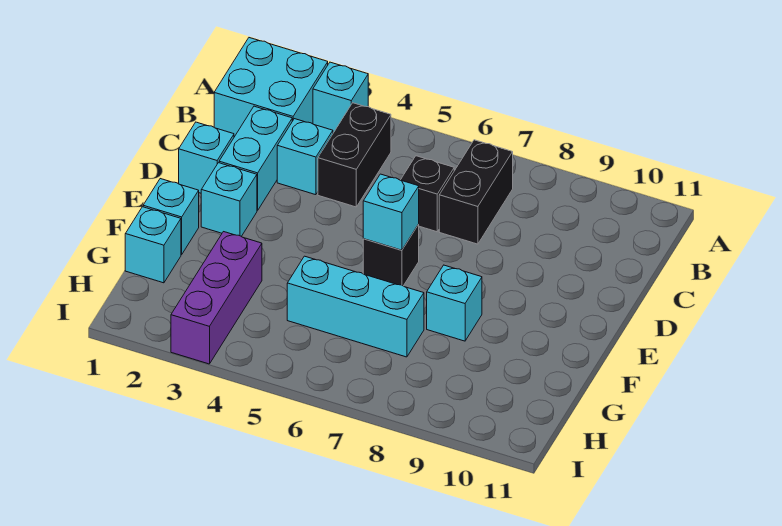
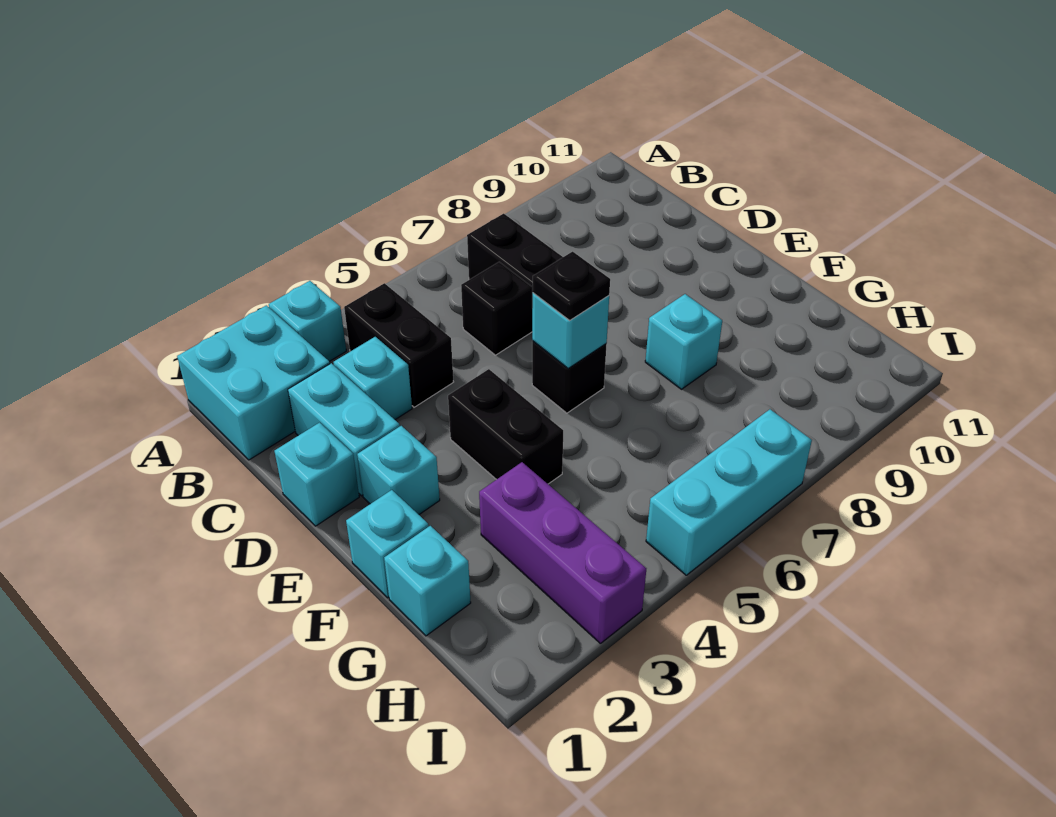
none -> black 1x2 brick [448,369,563,484]
none -> black 1x1 plate [533,252,610,320]
cyan 1x3 brick [287,256,424,357] -> cyan 1x3 brick moved to [646,409,812,575]

